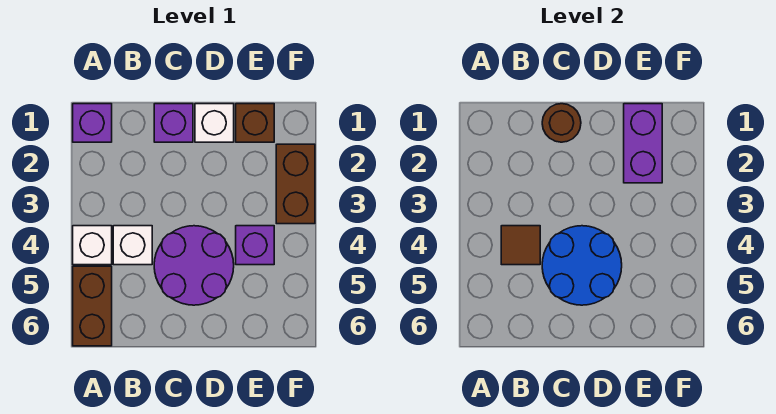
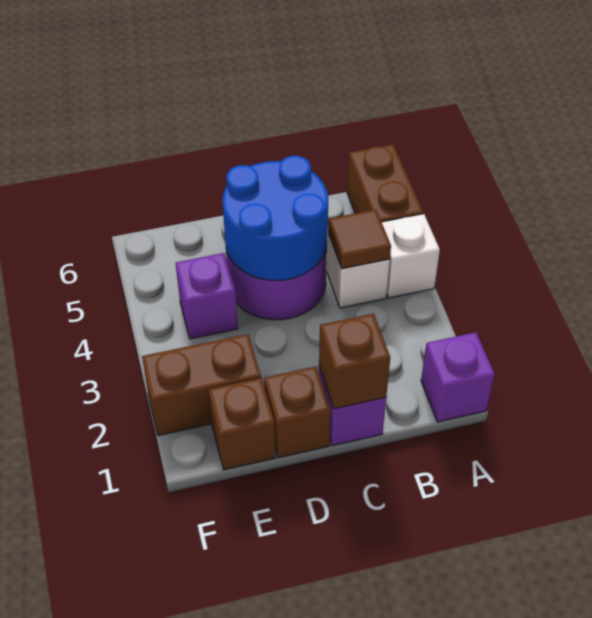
brown 1x1 round brick [542,104,581,142] -> brown 1x1 brick [319,314,390,409]
white 1x1 brick [195,104,234,142] -> brown 1x1 brick [264,366,331,458]
purple 1x2 brick [624,104,662,183] -> none
brown 1x2 brick [276,144,315,224] -> brown 1x2 brick turned to [142,334,261,436]

